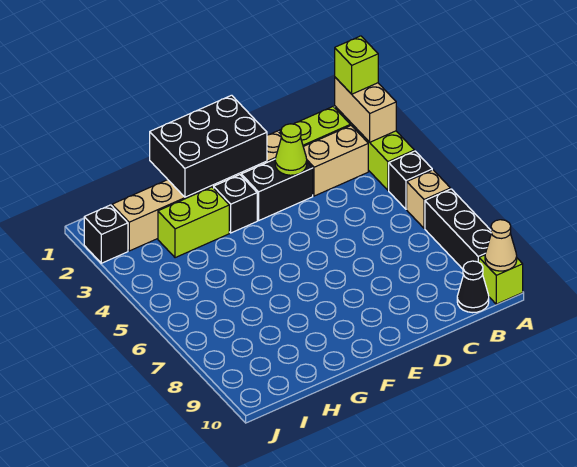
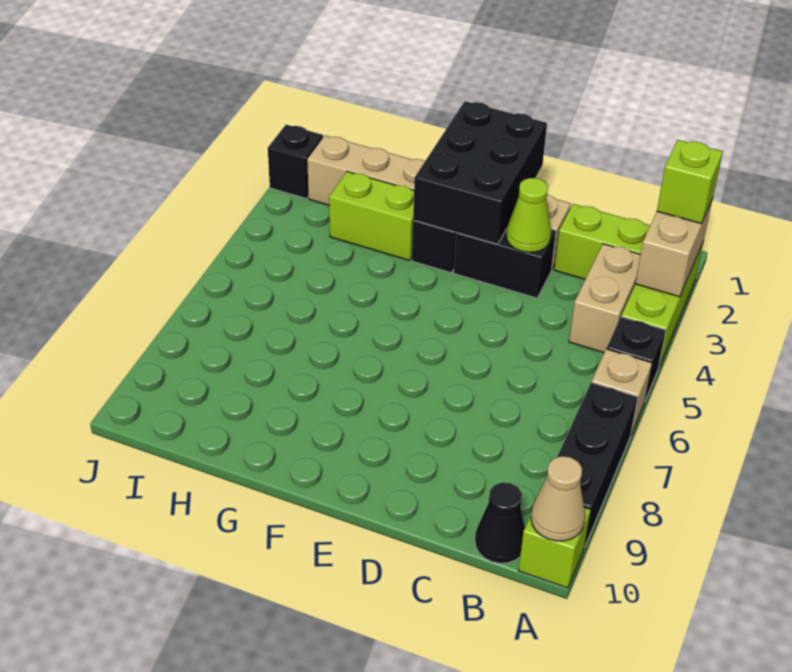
tan 1x2 brick [303,125,368,196] -> tan 1x2 brick turned to [569,244,641,353]
black 2x3 brick [150,95,267,197] -> black 2x3 brick turned to [413,101,547,244]

